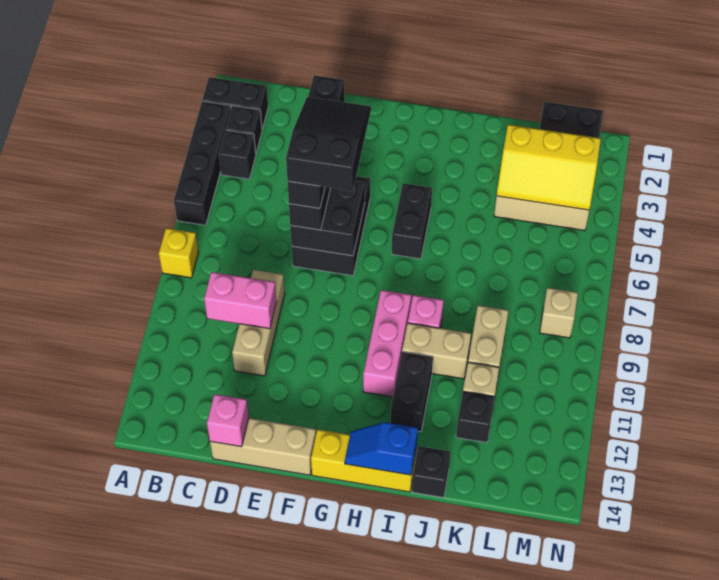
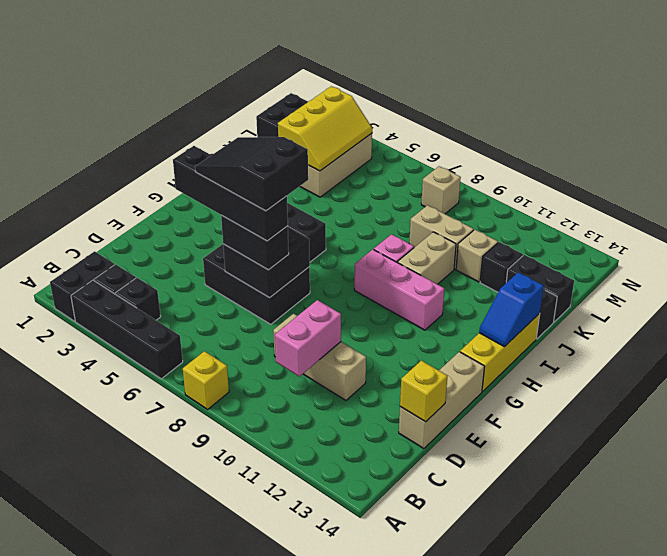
pink 1x1 brick [207,394,249,447] -> yellow 1x1 brick [400,360,447,422]
black 1x2 brick [390,352,433,432] -> black 1x2 brick moved to [506,255,574,322]

